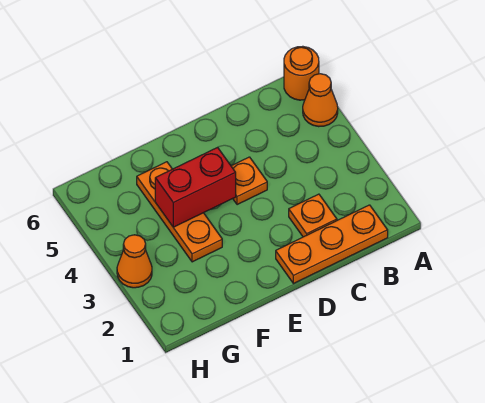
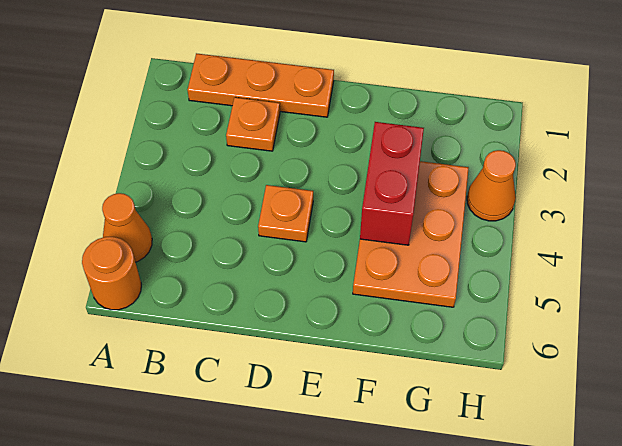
red 1x2 brick [155,147,236,227] -> red 1x2 brick turned to [360,122,424,245]
orange 1x3 plate [137,162,222,262] -> orange 2x3 plate [353,161,469,307]

